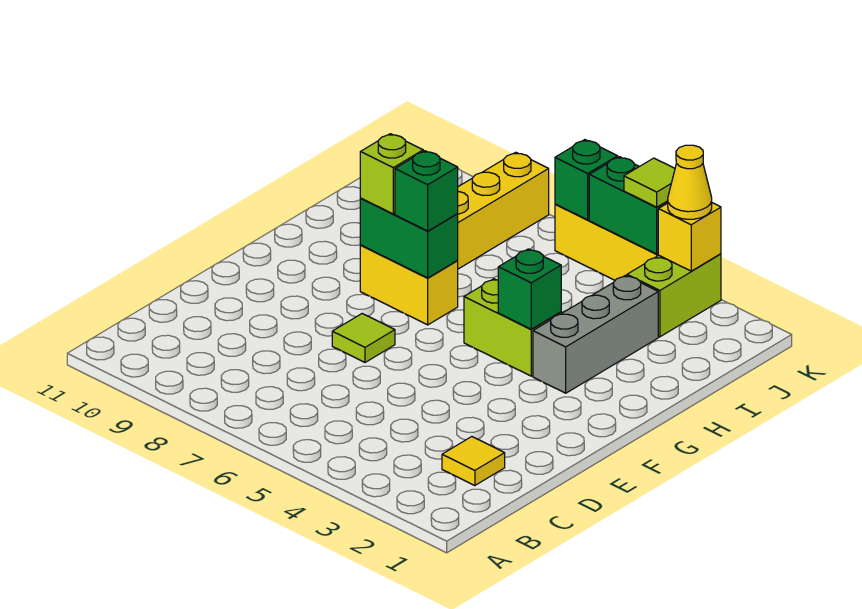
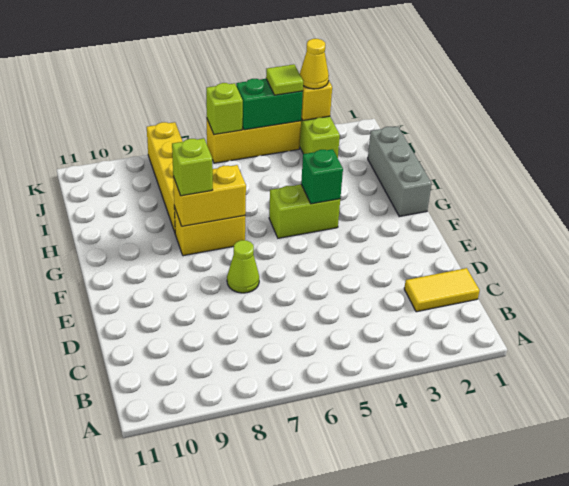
yellow 1x1 tile [442,437,505,486] -> yellow 1x2 tile [404,268,480,312]
lime 1x1 tile [332,314,395,362] -> lime 1x1 cone [227,240,259,293]
grey 1x3 brick [533,275,658,393] -> grey 1x3 brick moved to [368,126,432,216]
green 1x2 brick [360,198,458,278] -> yellow 1x2 brick [173,165,246,226]
green 1x1 brick [395,151,458,231] -> none
green 1x1 brick [555,140,618,220] -> lime 1x1 brick [206,83,243,135]

